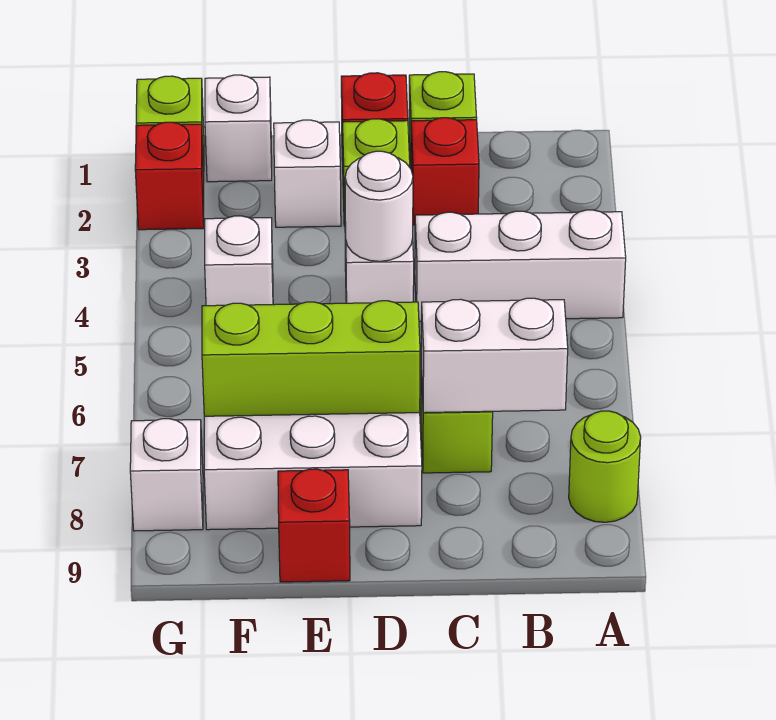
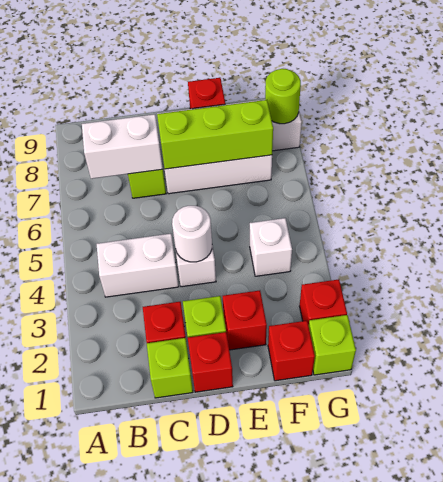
white 1x3 brick [415,210,626,321] -> white 1x2 brick [97,234,179,297]
lime 1x1 round brick [569,411,641,522] -> lime 1x1 round brick moved to [265,69,301,124]
white 1x1 brick [274,120,341,227] -> red 1x1 brick [223,290,267,350]
white 1x1 brick [205,75,272,182] -> red 1x1 brick [268,321,315,381]

